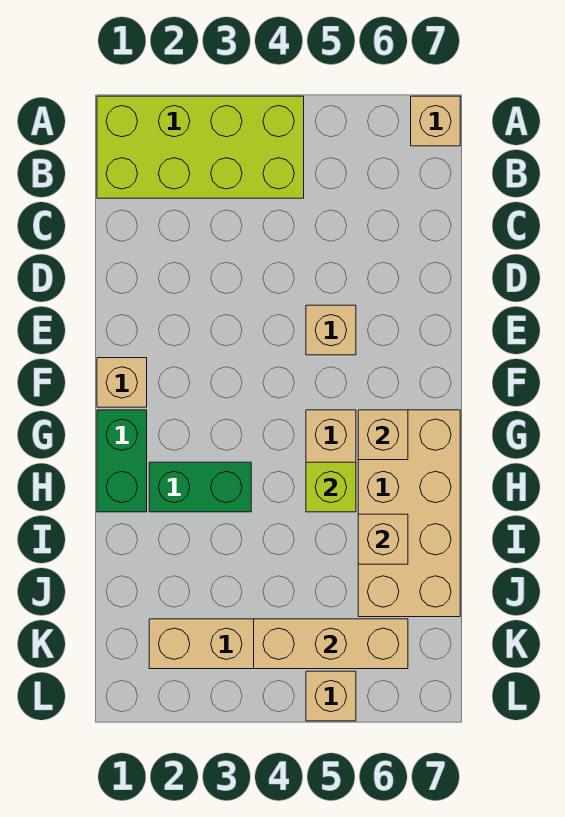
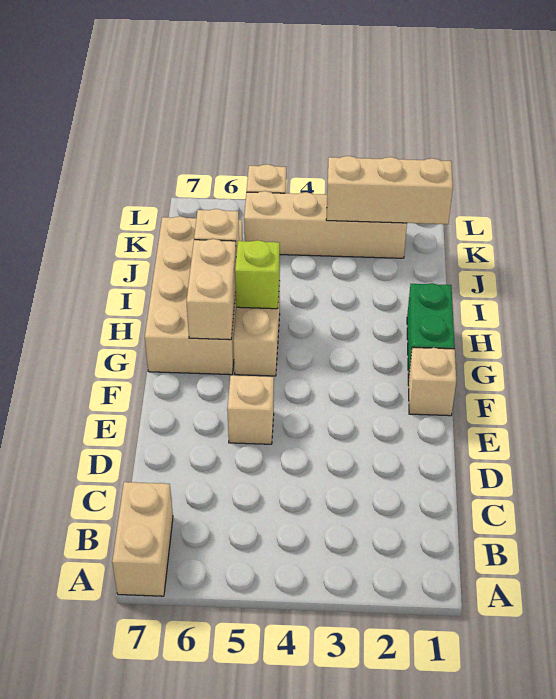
lime 2x4 brick [97,96,304,198] -> none
tan 1x1 brick [411,96,460,146] -> tan 1x2 brick [112,482,173,596]
tan 1x1 brick [358,410,408,460] -> tan 1x2 brick [187,239,236,340]
green 1x2 brick [149,462,251,512] -> none
tan 1x3 brick [254,619,408,669] -> tan 1x3 brick moved to [326,156,453,224]

